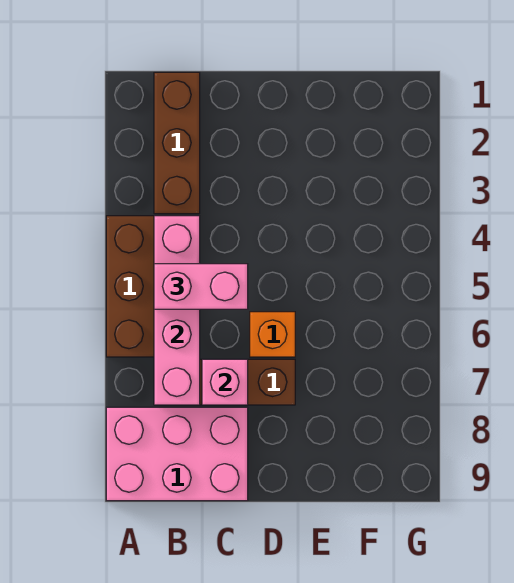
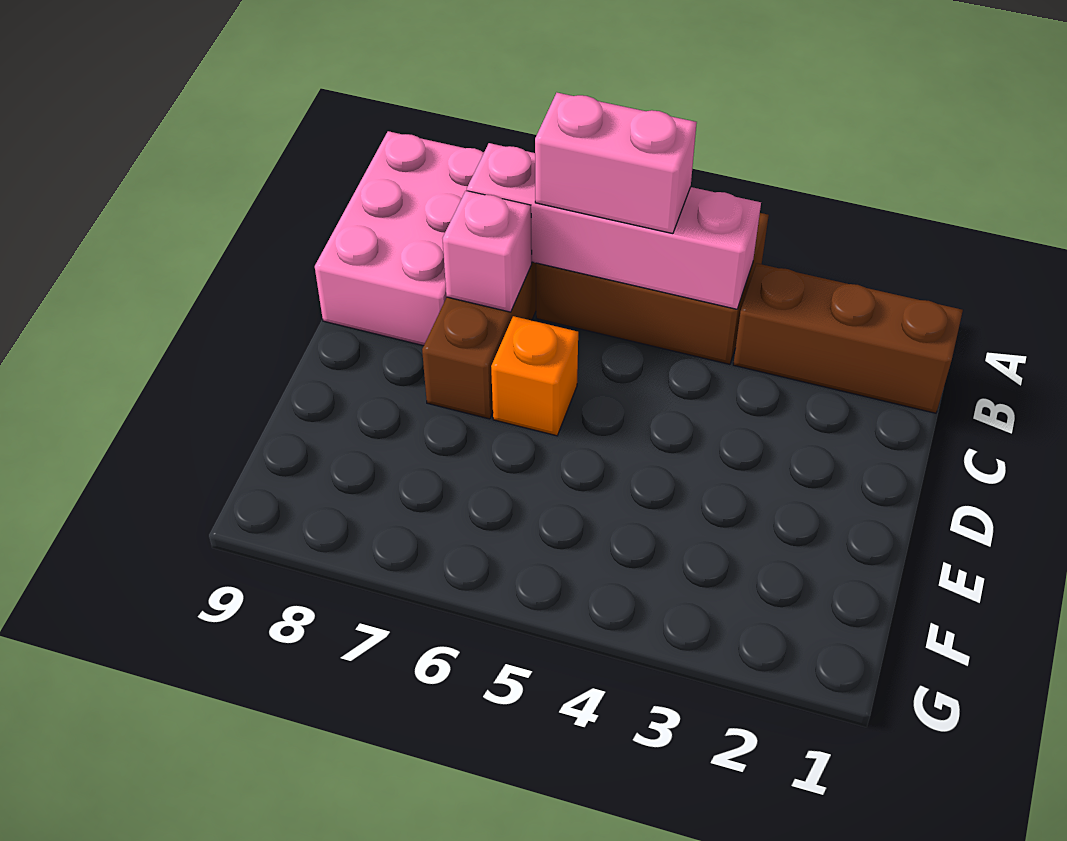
pink 1x2 brick [154,264,248,309] -> pink 1x2 brick turned to [535,93,697,234]

